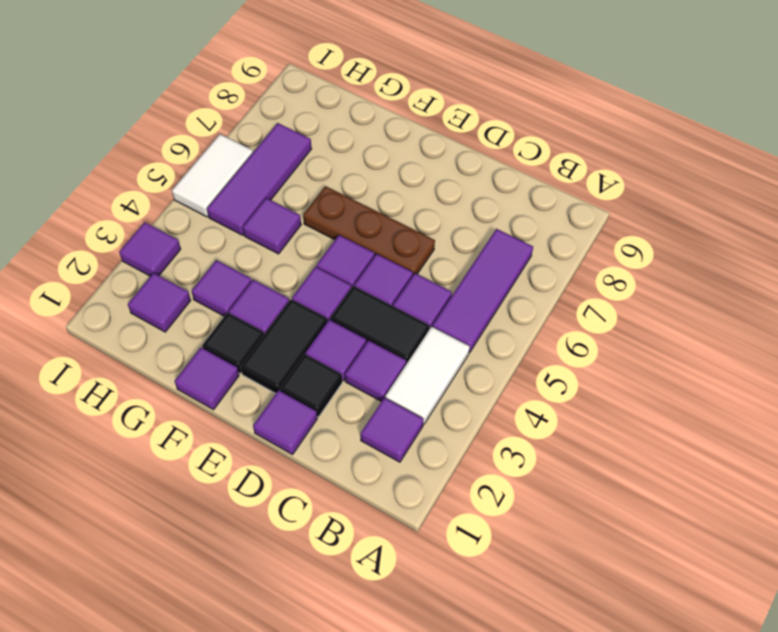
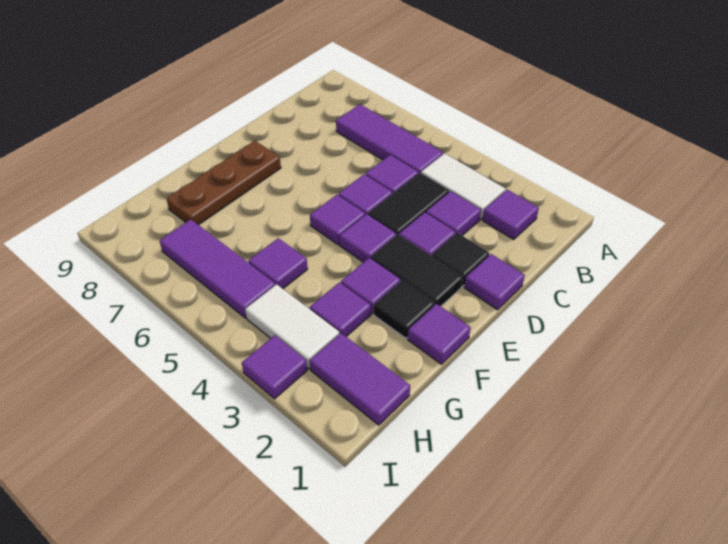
brown 1x3 plate [303,186,435,275] -> brown 1x3 plate moved to [166,141,281,225]
purple 1x1 tile [128,273,191,332] -> purple 1x2 tile [310,333,410,425]
white 1x2 tile [172,134,253,217] -> white 1x2 tile moved to [245,284,339,369]

